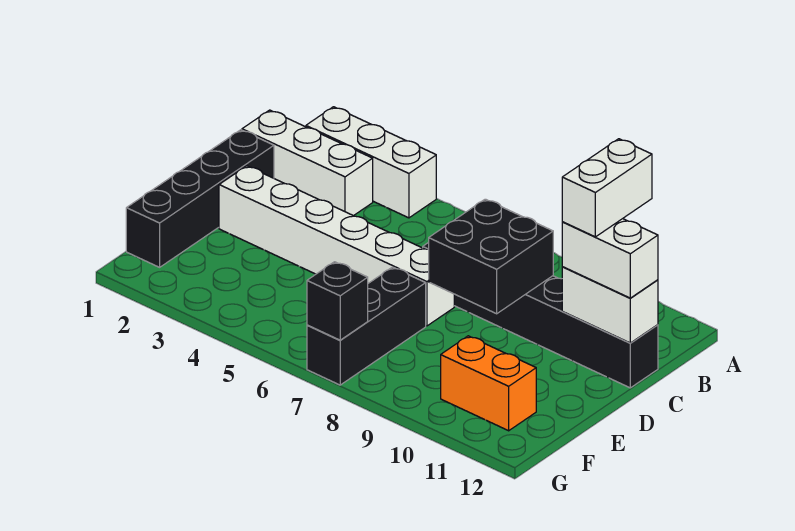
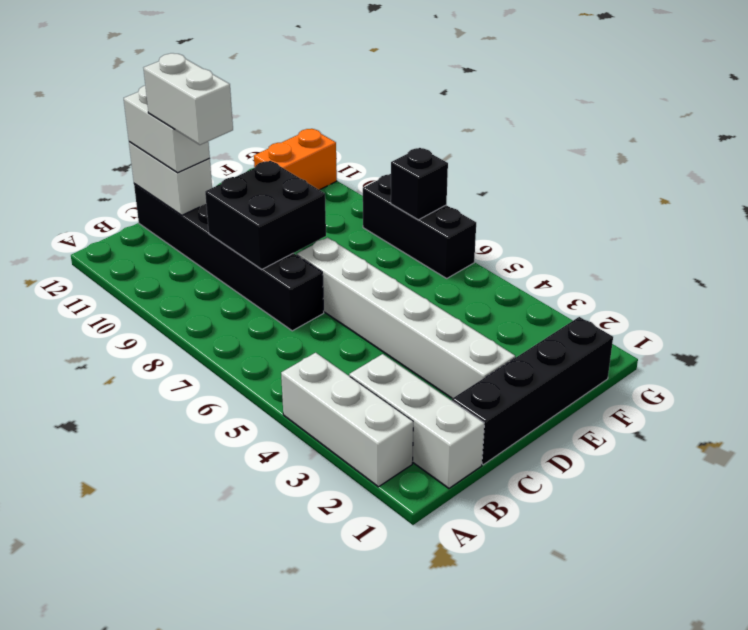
white 1x2 brick [562,139,652,237] -> white 1x2 brick turned to [144,53,233,145]
black 1x3 brick [307,267,426,385] -> black 1x3 brick turned to [363,174,476,278]
orange 1x2 brick [441,336,536,431] -> orange 1x2 brick turned to [254,129,337,190]

